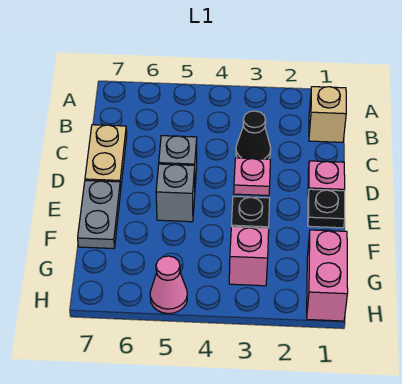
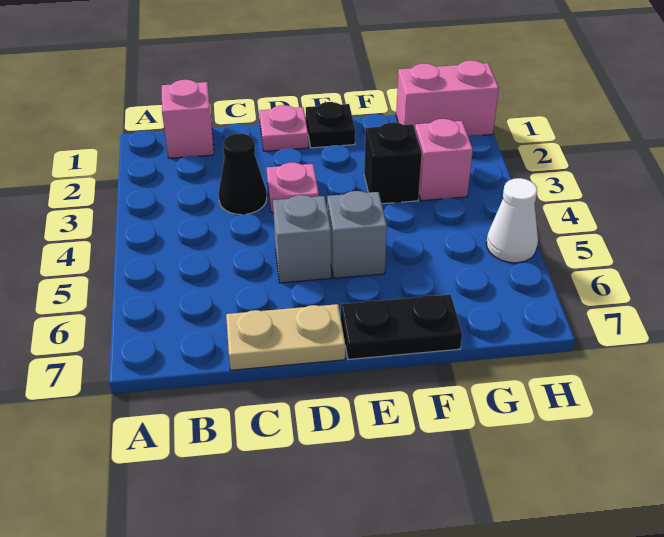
tan 1x1 brick [309,87,346,142] -> pink 1x1 brick [162,80,214,158]
grey 1x2 plate [78,180,121,249] -> black 1x2 plate [341,294,462,359]
pink 1x1 cone [150,256,187,314] -> white 1x1 cone [486,178,538,263]

